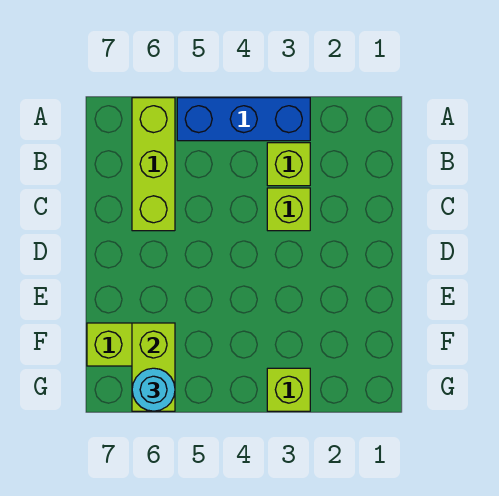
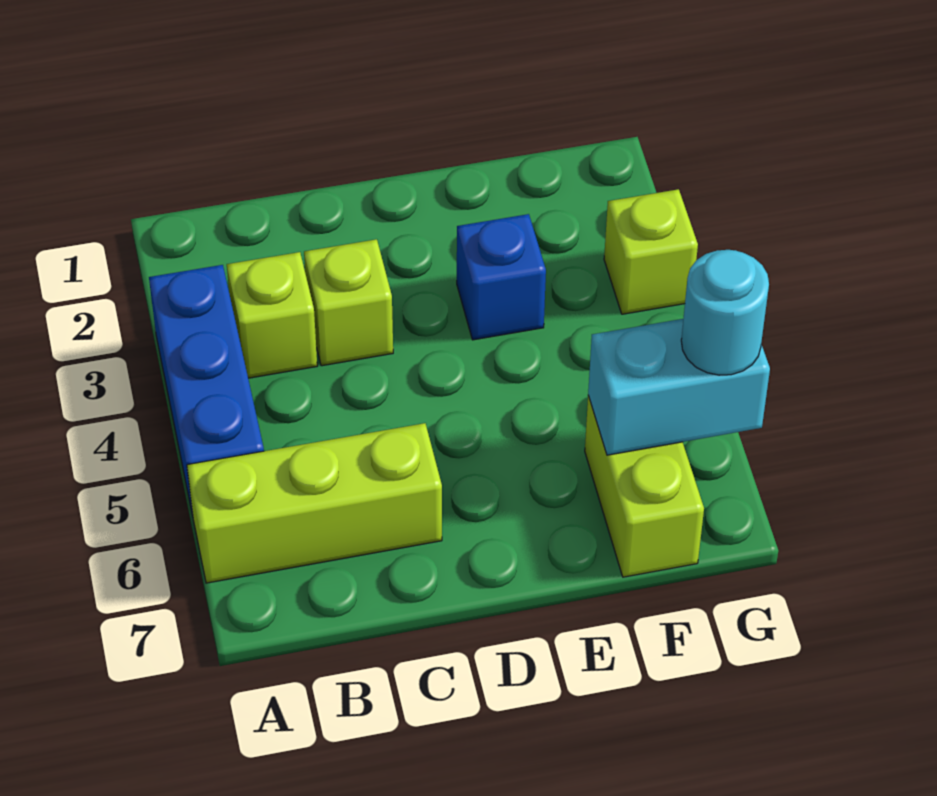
none -> blue 1x1 brick [457,214,546,340]
lime 1x2 brick [132,323,175,411] -> cyan 1x2 brick [588,319,770,455]

